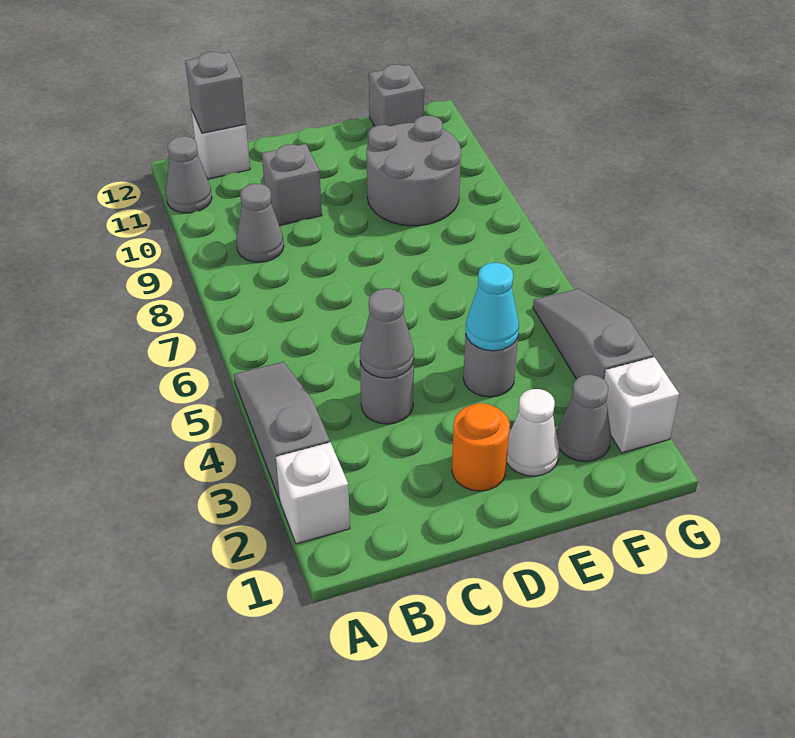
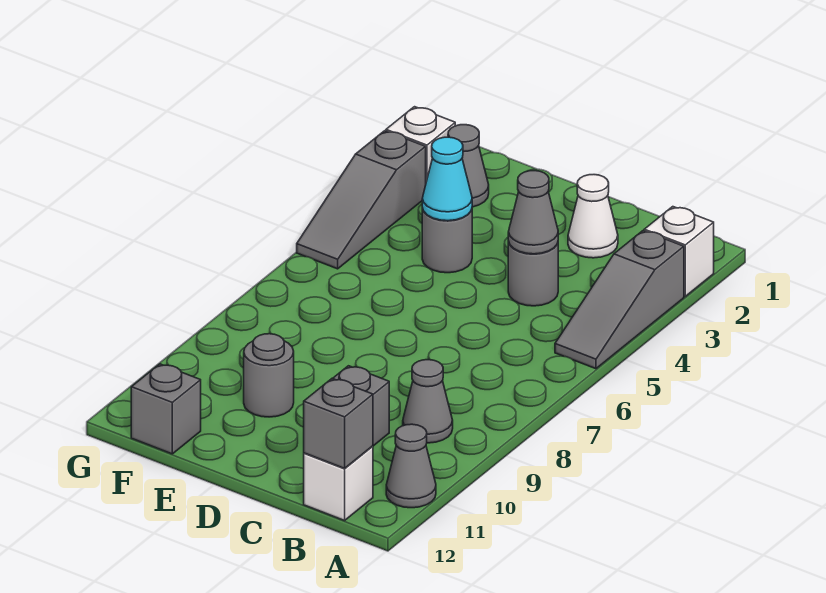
orange 1x1 round brick [452,403,510,491] -> none
white 1x1 cone [507,389,559,476] -> white 1x1 cone moved to [568,175,618,258]
grey 2x2 round brick [366,116,461,226] -> grey 1x1 round brick [244,334,294,417]

